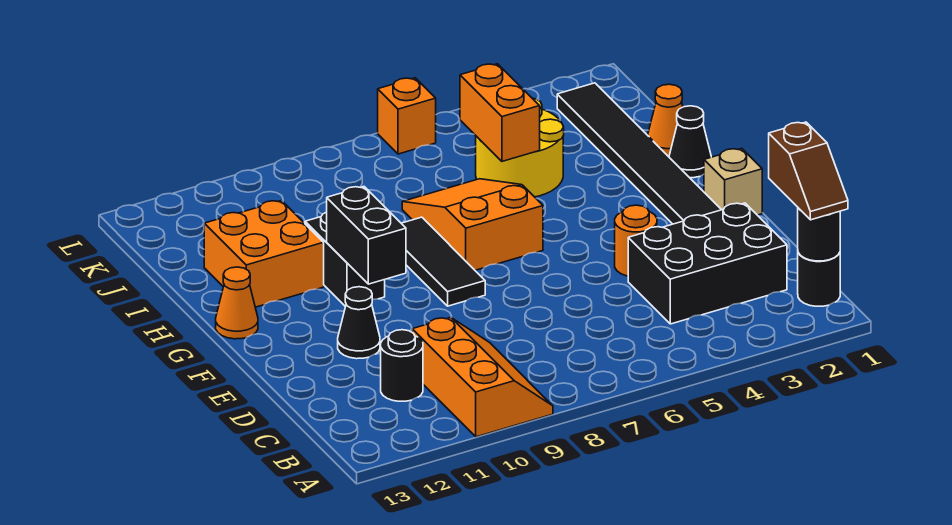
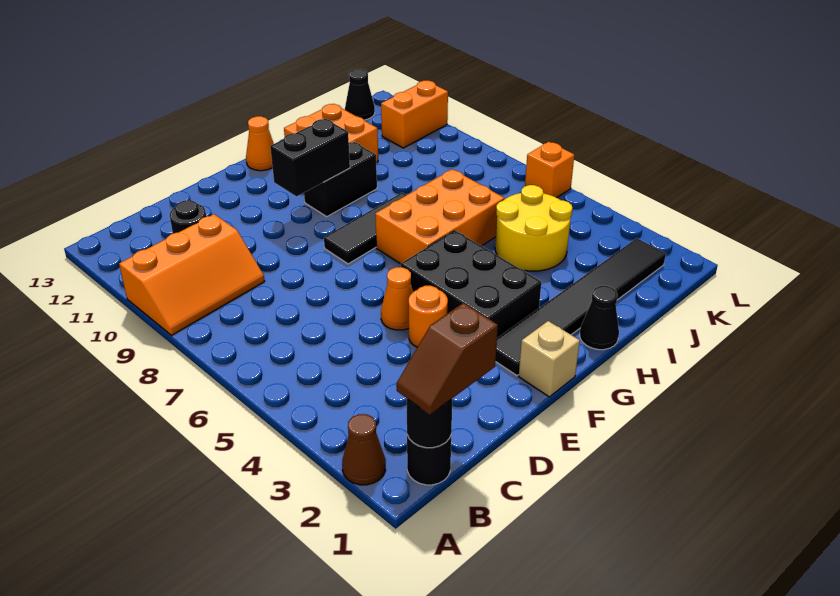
none -> brown 1x1 cone [342,414,386,485]
black 2x3 brick [628,203,787,324] -> black 2x3 brick moved to [401,230,541,338]
black 1x1 cone [338,287,380,359] -> black 1x1 cone moved to [345,69,375,120]
orange 2x3 slope [402,179,543,270] -> orange 2x3 brick [375,169,504,264]
orange 1x1 cone [648,84,683,156] -> orange 1x1 cone moved to [381,267,413,330]
orange 1x2 brick [460,64,540,161] -> orange 1x2 brick moved to [381,81,448,148]

